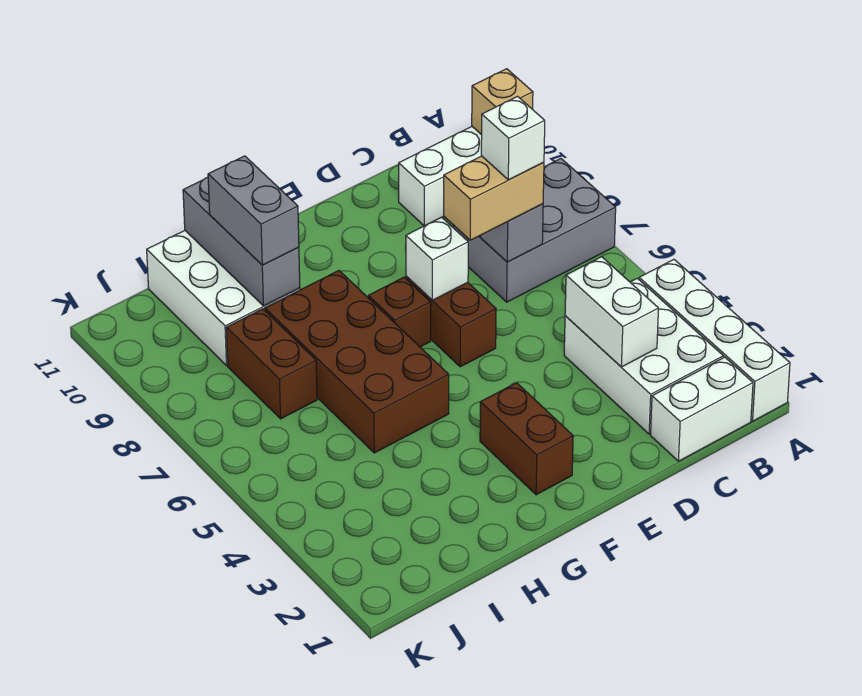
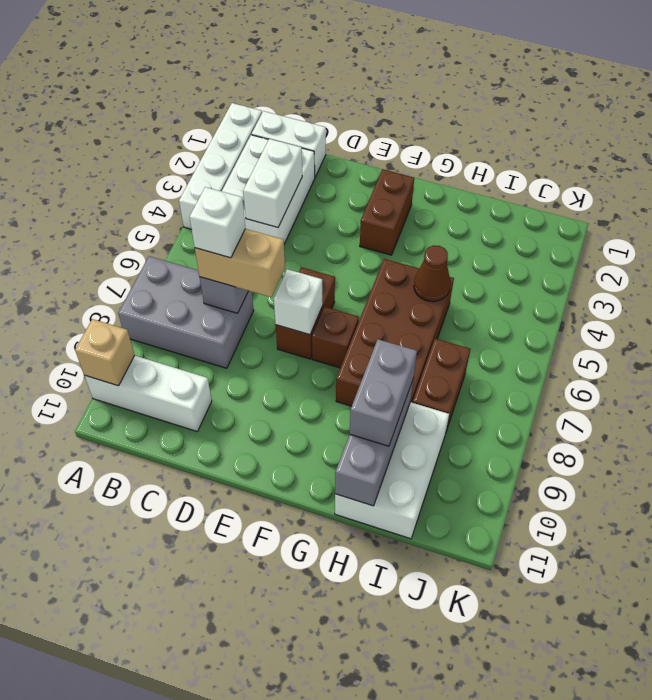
none -> brown 1x1 cone [414,245,451,302]

